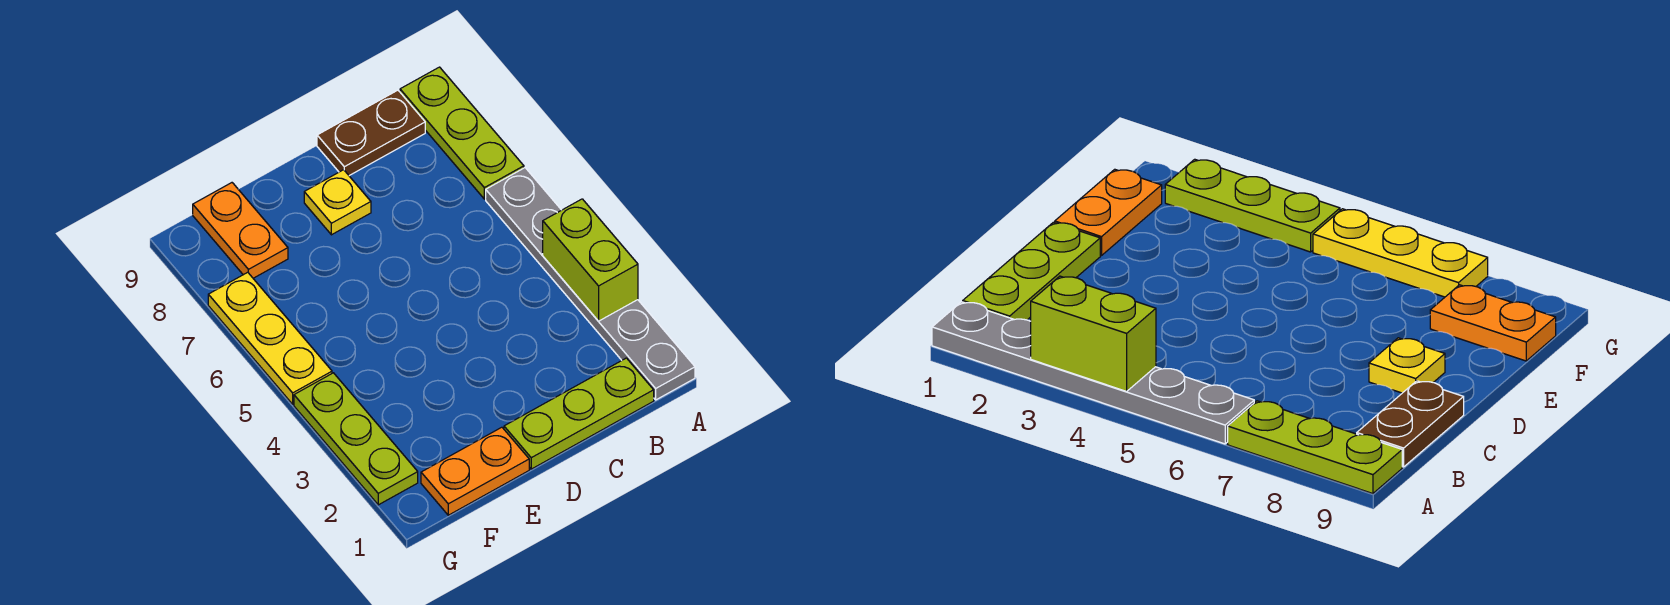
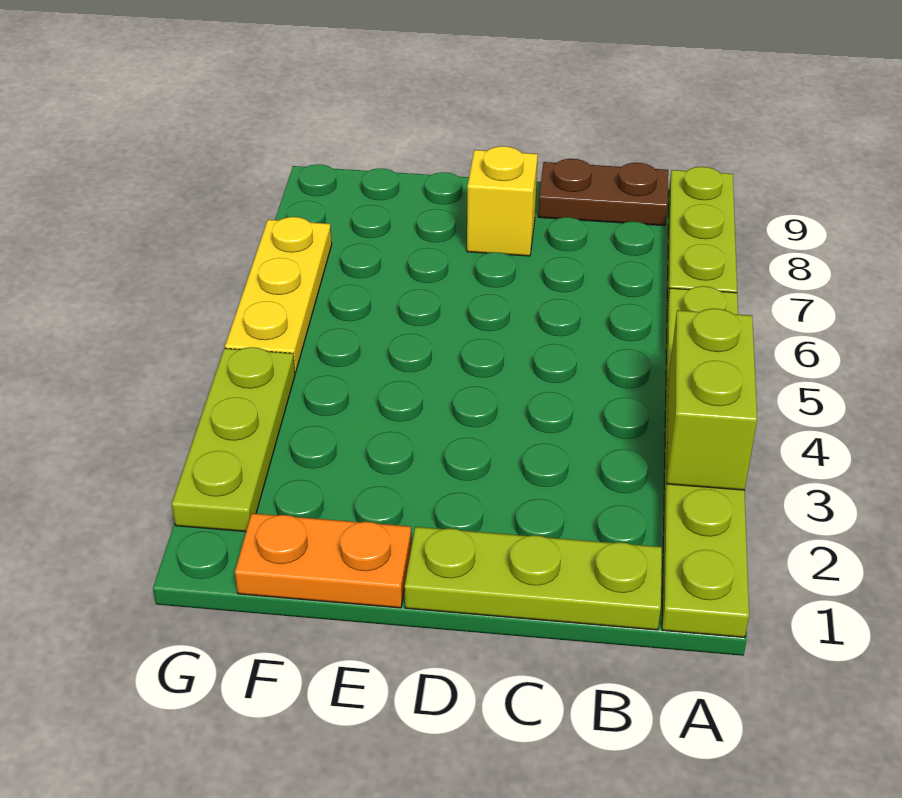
grey 1x6 plate [486,168,695,400] -> lime 1x6 plate [662,286,749,638]
yellow 1x1 plate [304,170,371,235] -> yellow 1x1 brick [467,146,538,256]
orange 1x2 plate [193,183,288,278] -> none

